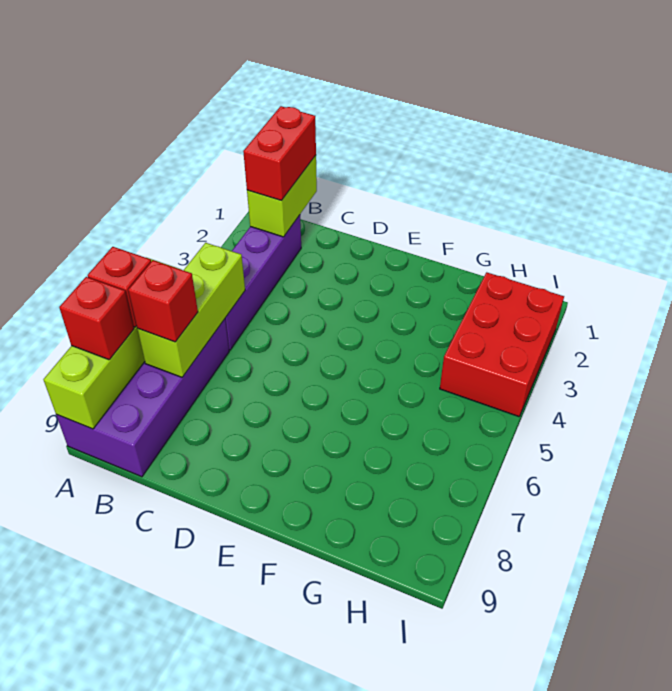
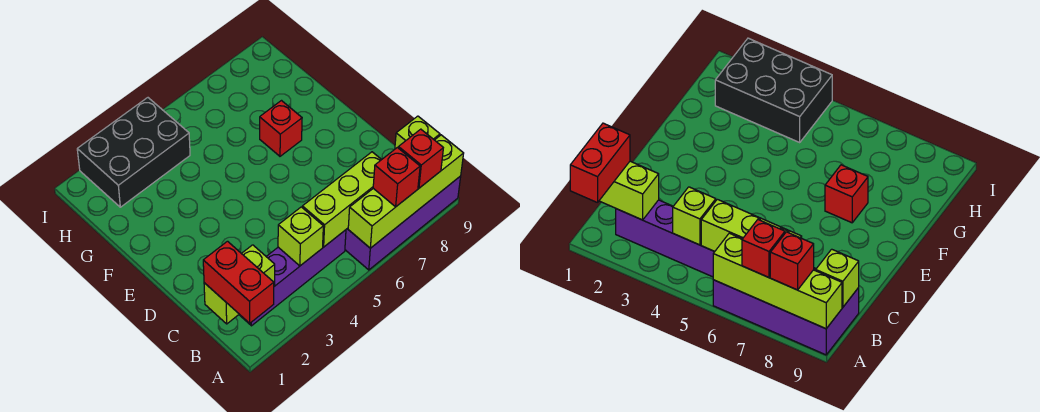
red 1x2 brick [243,106,316,200] -> red 1x2 brick turned to [203,241,274,323]
none -> lime 1x1 brick [278,207,323,266]
red 1x1 brick [128,260,198,342] -> red 1x1 brick moved to [260,101,302,156]
none -> lime 1x1 brick [395,116,440,149]
red 2x3 brick [440,272,564,417] -> black 2x3 brick [77,98,190,207]

